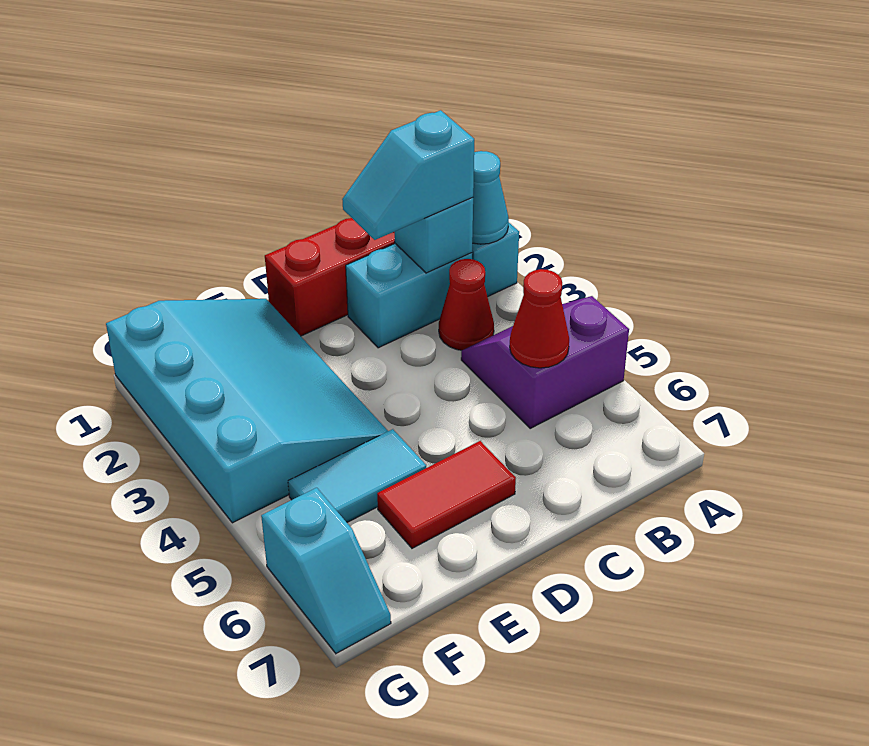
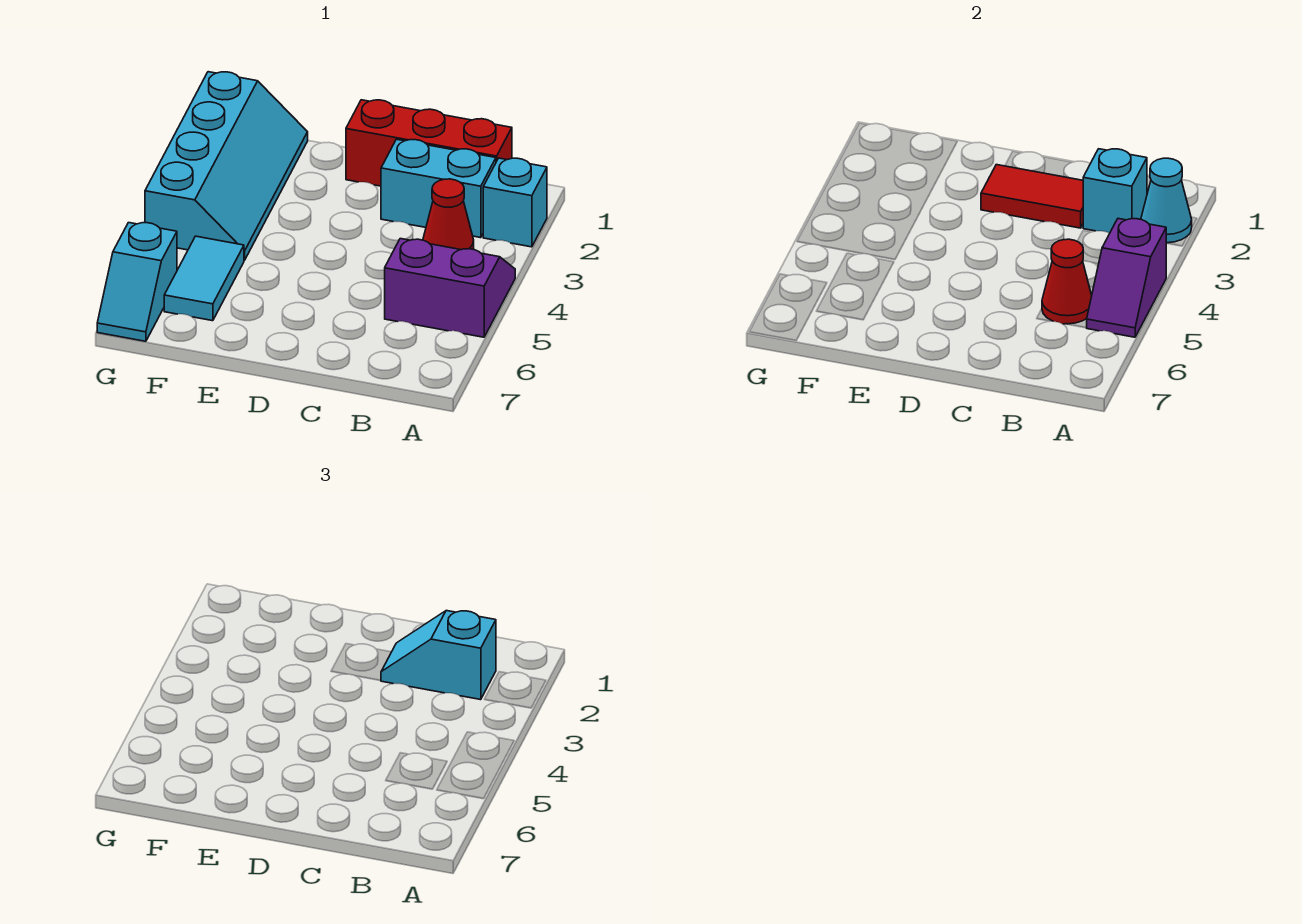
none -> purple 1x2 slope [1087,219,1166,337]
red 1x2 tile [377,441,516,548] -> red 1x2 tile moved to [981,165,1083,228]
cyan 3x4 slope [106,299,388,523] -> cyan 2x4 slope [145,72,308,260]
cyan 1x2 tile [288,429,426,522] -> cyan 1x2 tile turned to [164,236,244,321]

